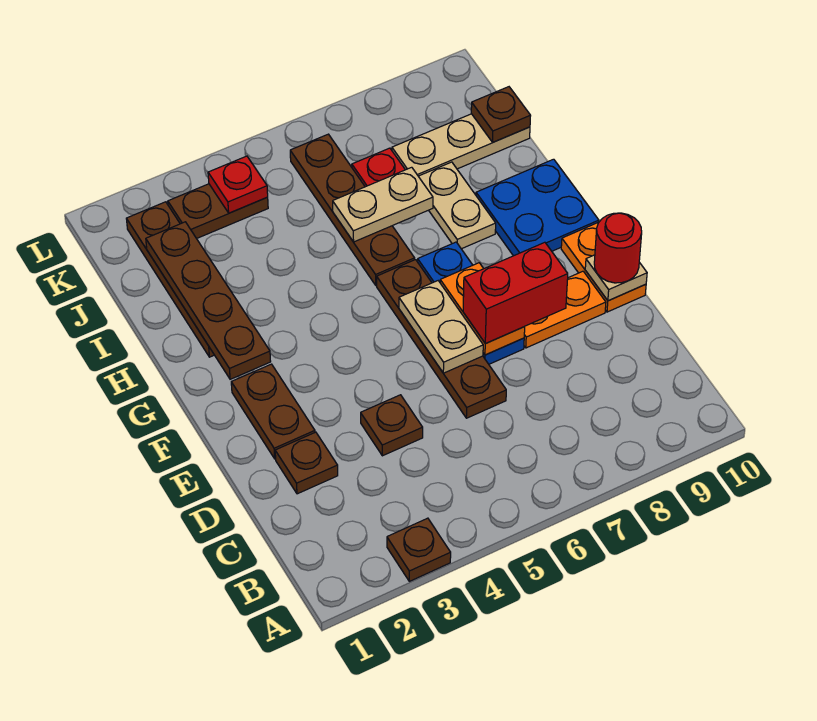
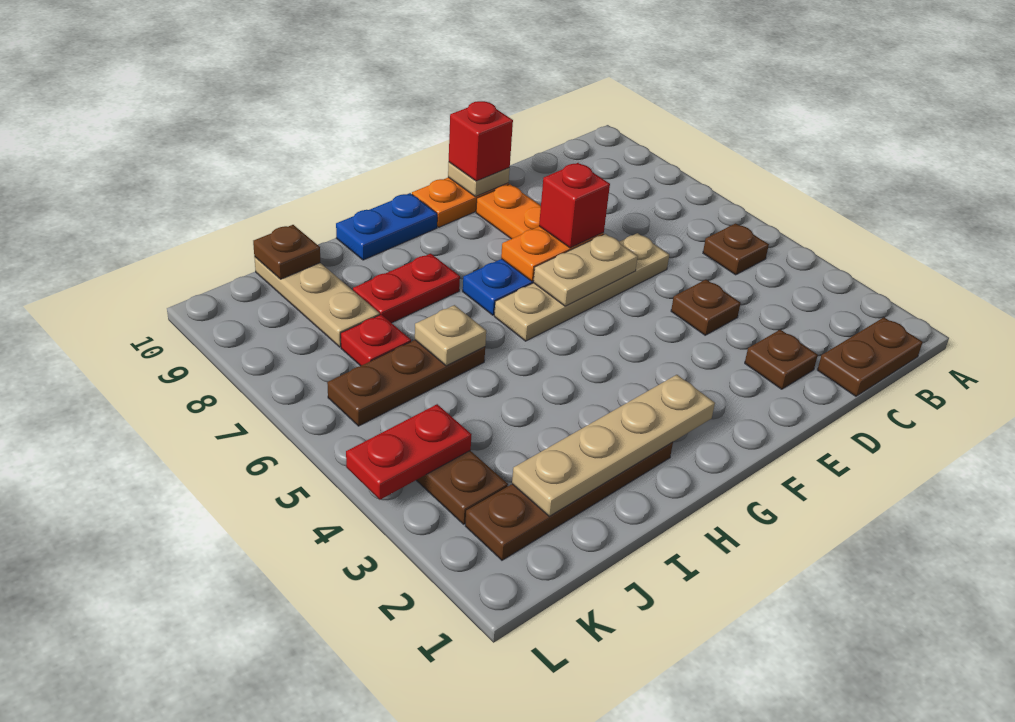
brown 1x1 plate [387,518,451,581] -> brown 1x1 plate moved to [703,223,769,275]
brown 1x4 plate [377,260,506,418] -> tan 1x4 plate [494,233,669,341]
brown 1x2 plate [231,364,315,459] -> brown 1x2 plate moved to [817,317,923,396]
red 1x2 brick [463,242,568,344] -> red 1x1 brick [539,163,610,248]
red 1x1 round brick [594,213,642,283] -> red 1x1 brick [449,101,513,181]
brown 1x4 plate [146,222,271,379] -> tan 1x4 plate [512,375,715,516]
blue 2x2 plate [476,159,599,256] -> blue 1x2 plate [336,193,437,260]
brown 1x4 plate [290,134,415,285] -> brown 1x3 plate [327,340,485,426]
tan 1x2 plate [418,162,496,249] -> red 1x2 plate [353,254,460,323]
tan 1x2 plate [333,167,433,242] -> tan 1x1 plate [415,305,486,366]
red 1x1 plate [208,156,268,213] -> red 1x2 plate [346,404,472,500]

